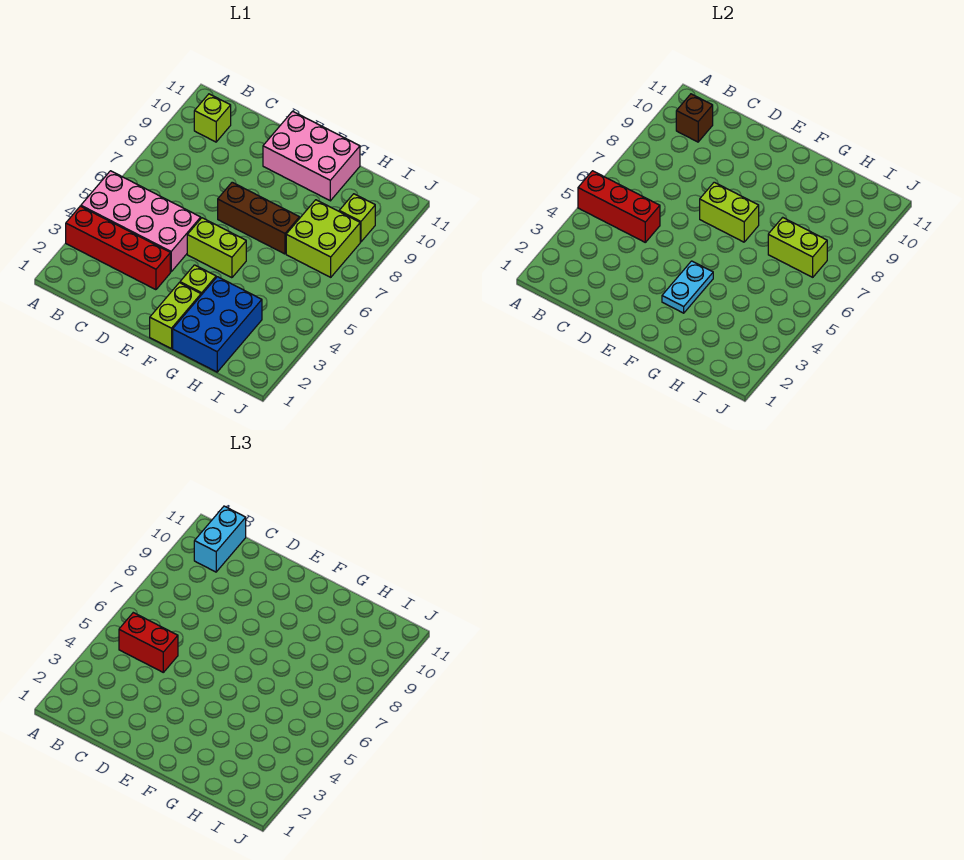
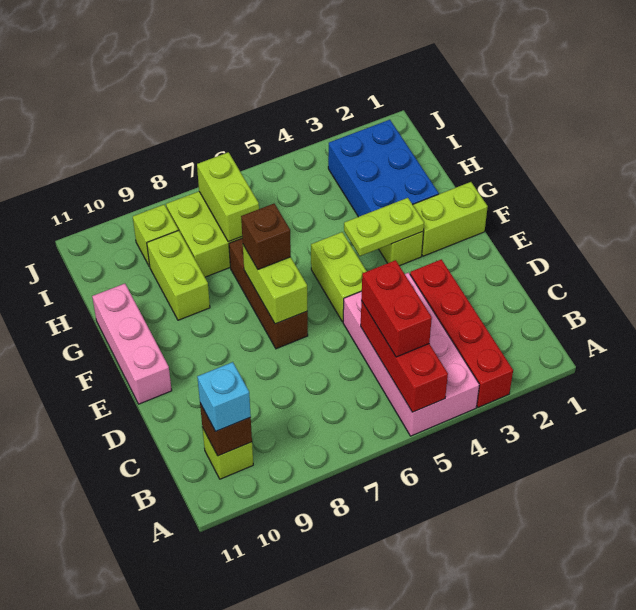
cyan 1x2 brick [194,506,246,572] -> cyan 1x1 brick [197,362,251,431]
pink 2x3 brick [263,111,360,201] -> pink 1x3 brick [92,284,172,404]
cyan 1x2 plate [662,261,713,313] -> lime 1x2 plate [344,198,424,256]
none -> brown 1x1 brick [241,204,291,269]
blue 2x3 brick [173,277,262,372] -> blue 2x3 brick turned to [328,120,439,217]
none -> lime 1x2 brick [147,230,210,320]

